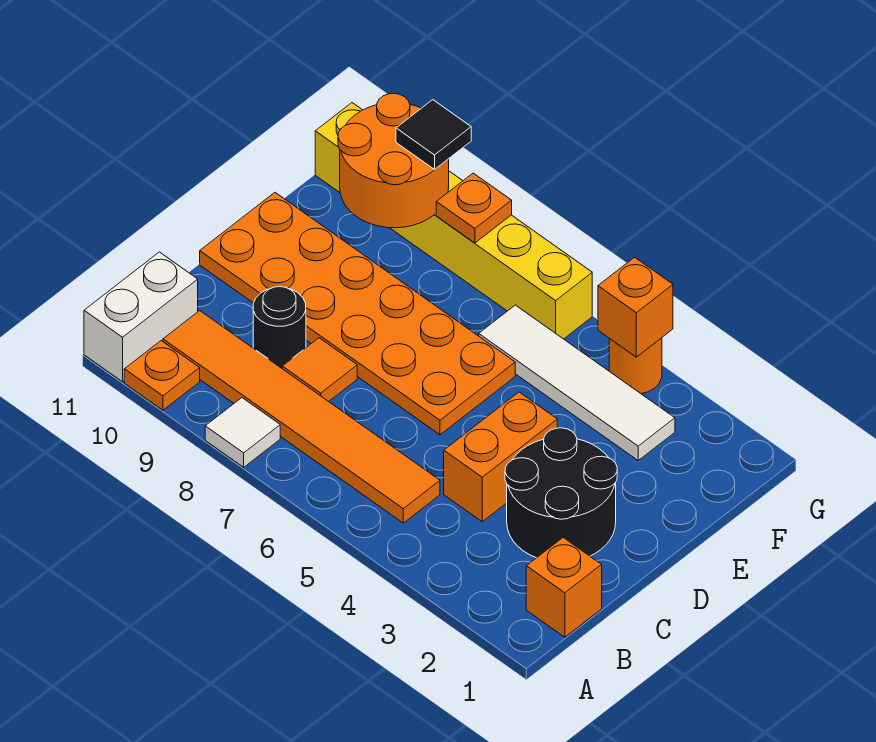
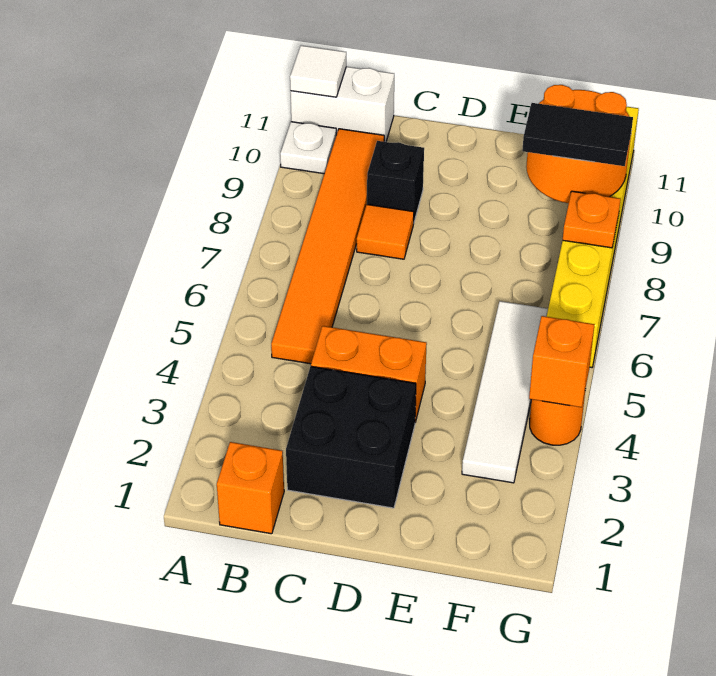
white 1x1 tile [205,398,280,467] -> white 1x1 tile moved to [290,46,346,97]
orange 1x1 plate [124,341,200,410] -> white 1x1 plate [280,122,336,174]
black 2x2 round brick [505,428,617,558] -> black 2x2 brick [286,366,416,508]
black 1x1 round brick [253,287,306,368] -> black 1x1 brick [367,141,424,221]
orange 2x6 plate [200,193,515,435] -> none
black 1x1 tile [396,100,471,169] -> black 1x2 tile [522,103,633,166]

